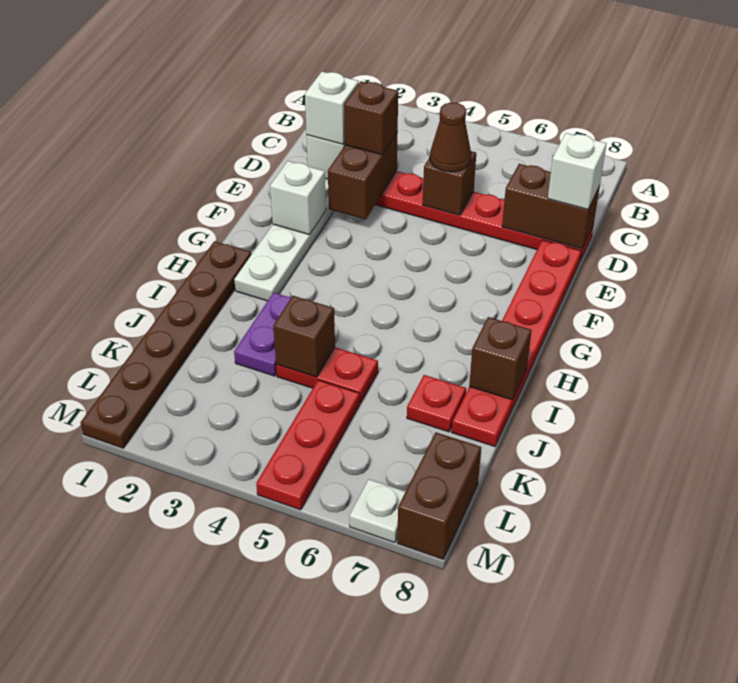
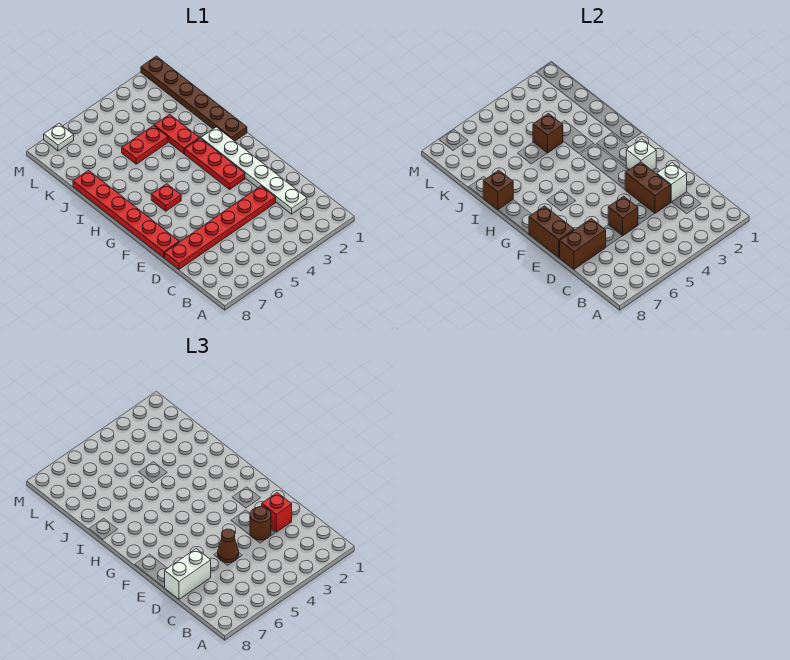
white 1x1 brick [305,72,359,144] -> red 1x1 brick [262,493,292,532]
brown 1x1 brick [344,81,398,155] -> brown 1x1 round brick [250,507,271,540]
white 1x1 brick [548,133,607,209] -> white 1x2 brick [165,549,211,599]
purple 1x2 plate [234,293,291,376] -> red 1x2 plate [154,114,199,154]
red 1x1 plate [407,375,466,432] -> red 1x1 plate moved to [151,184,181,211]
red 1x3 plate [256,380,360,510] -> red 1x3 plate moved to [185,138,245,189]
brown 1x2 brick [397,432,481,559] -> brown 1x2 brick moved to [529,206,574,257]

